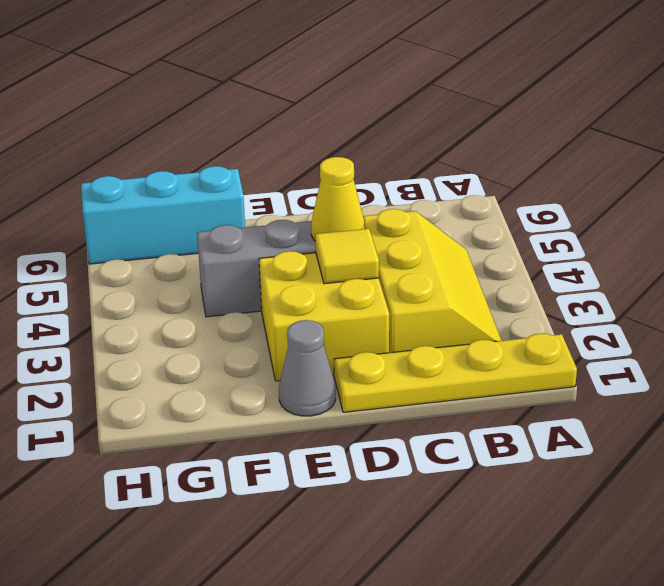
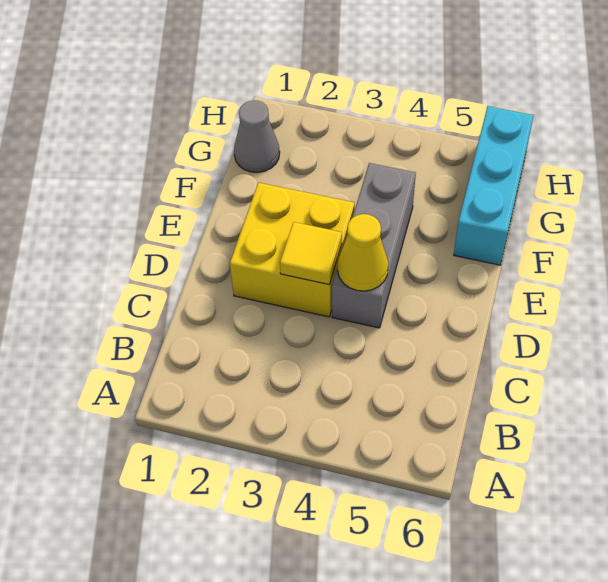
yellow 1x4 plate [334,333,577,412] -> none
yellow 2x3 slope [363,209,502,353] -> none
grey 1x1 cone [279,320,336,416] -> grey 1x1 cone moved to [234,101,280,172]

